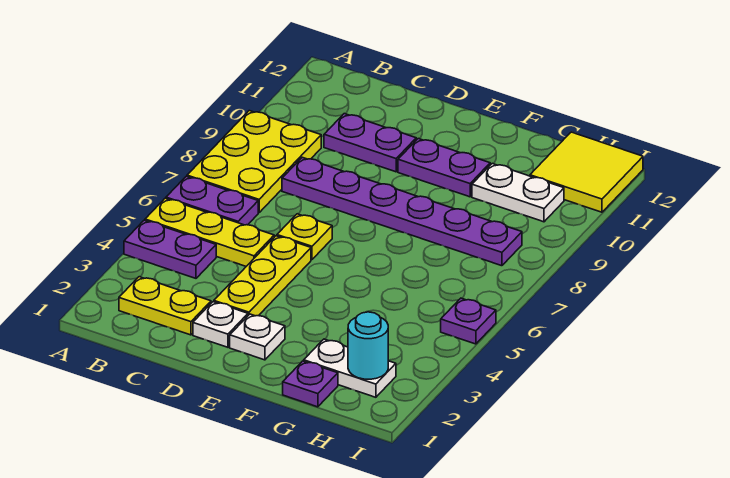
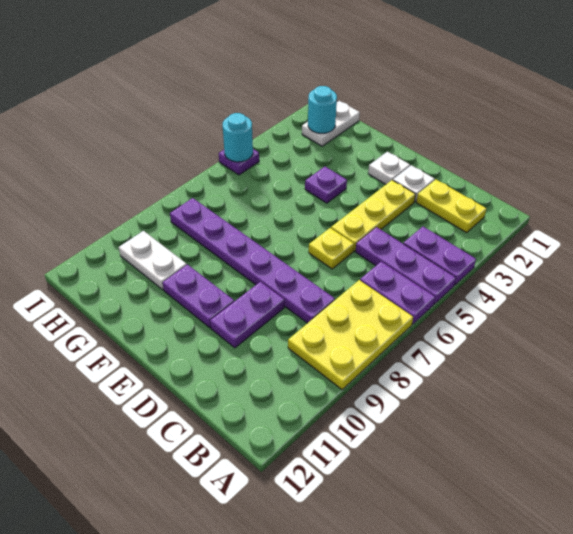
yellow 1x3 plate [145,198,274,266] -> purple 1x3 plate [355,227,456,304]
purple 1x2 plate [324,114,416,172] -> purple 1x2 plate turned to [210,282,284,348]
purple 1x1 plate [283,361,338,407] -> purple 1x1 plate moved to [305,167,347,203]
white 1x2 plate [304,339,396,397] -> white 1x2 plate turned to [302,101,360,146]
yellow 2x2 tile [530,132,643,212] -> none
none -> cyan 1x1 round brick [223,113,253,162]

